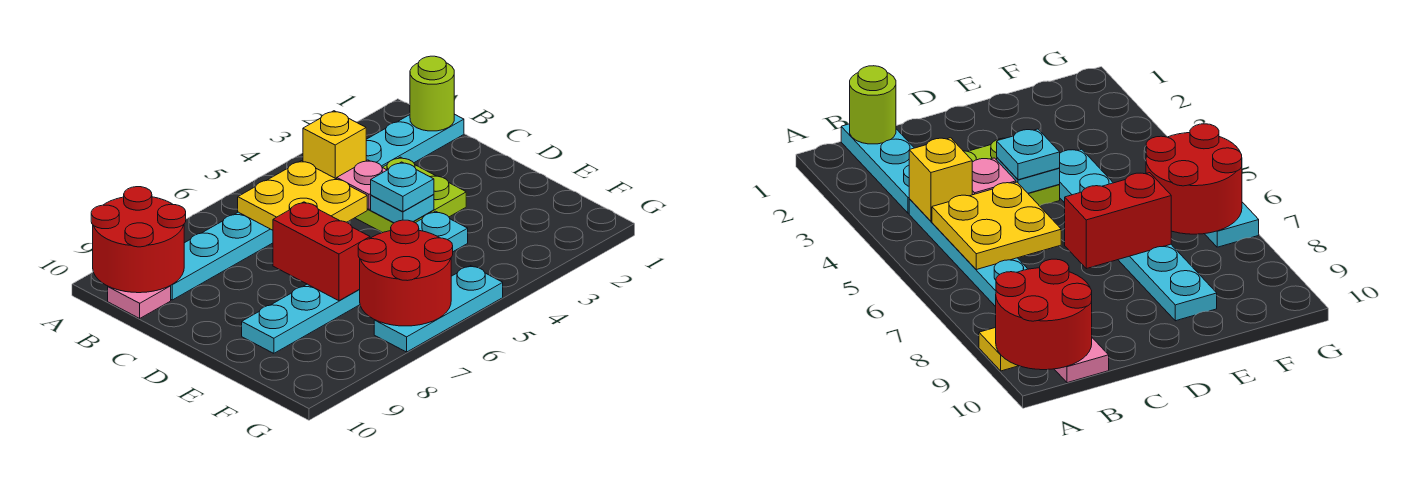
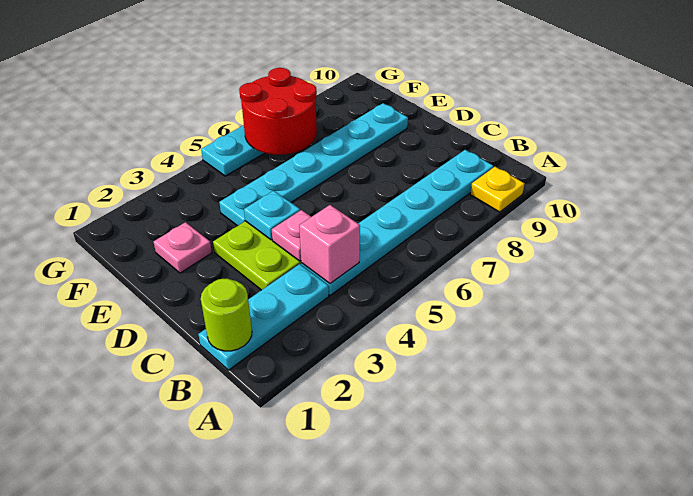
red 2x2 round brick [91,187,186,293] -> none
yellow 1x1 brick [303,111,366,179] -> pink 1x1 brick [299,205,360,284]
yellow 2x2 plate [238,161,367,230] -> none
pink 1x1 plate [108,286,171,318] -> pink 1x1 plate moved to [154,222,212,273]
cyan 1x1 plate [371,162,434,212] -> none
red 1x2 brick [273,202,370,301] -> none

